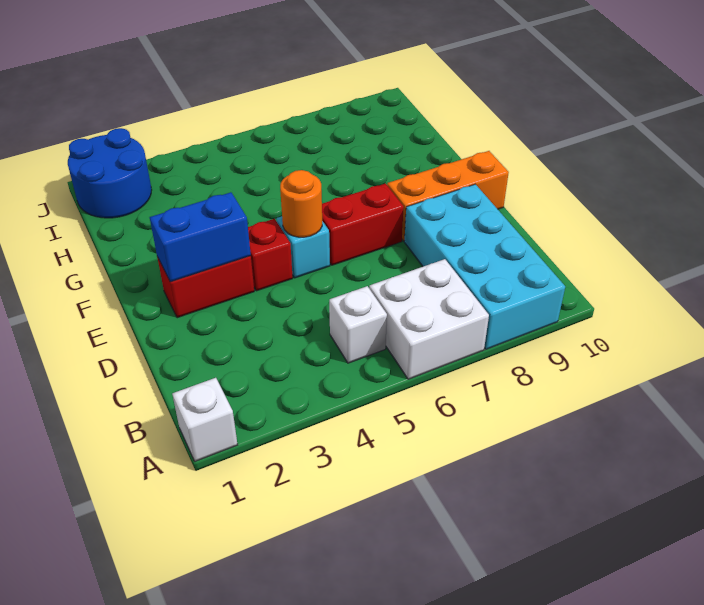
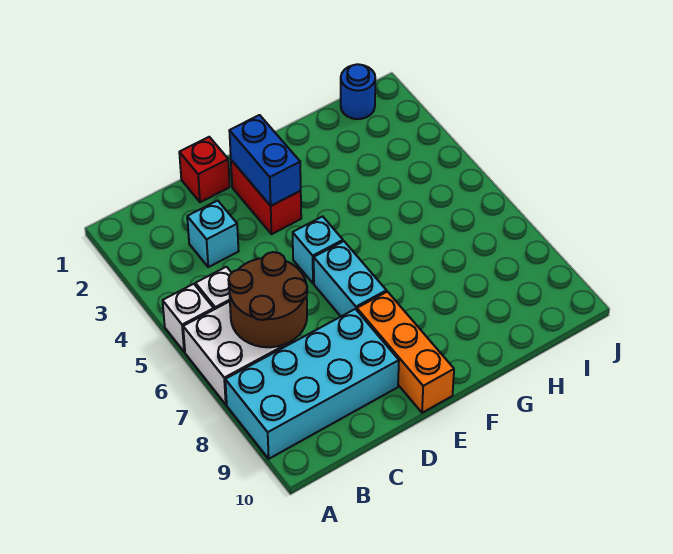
white 1x1 brick [172,378,238,461] -> white 1x1 brick moved to [163,284,214,352]
none -> brown 2x2 round brick [228,252,307,347]
none -> cyan 1x1 brick [187,201,238,267]
red 1x1 brick [248,219,293,291] -> red 1x1 brick moved to [179,137,230,202]
orange 1x1 round brick [280,170,322,237] -> none
red 1x2 brick [322,184,404,265] -> cyan 1x2 brick [314,241,386,316]
blue 2x2 round brick [68,128,152,218] -> blue 1x1 round brick [341,64,375,119]

